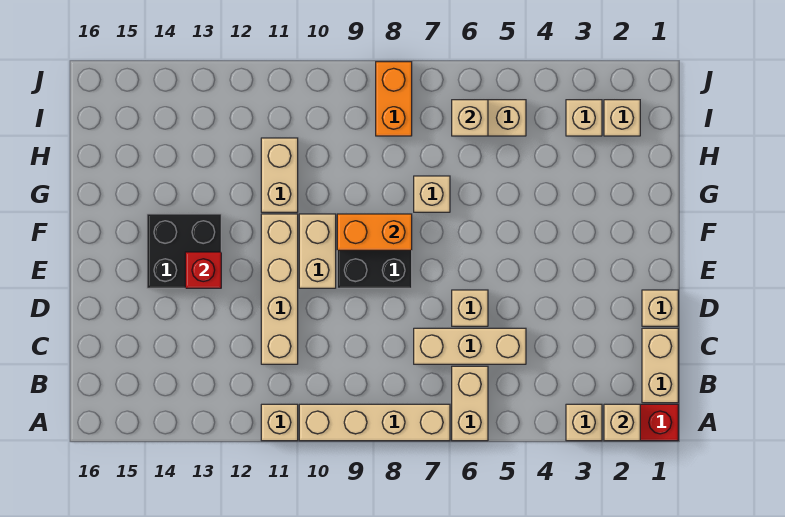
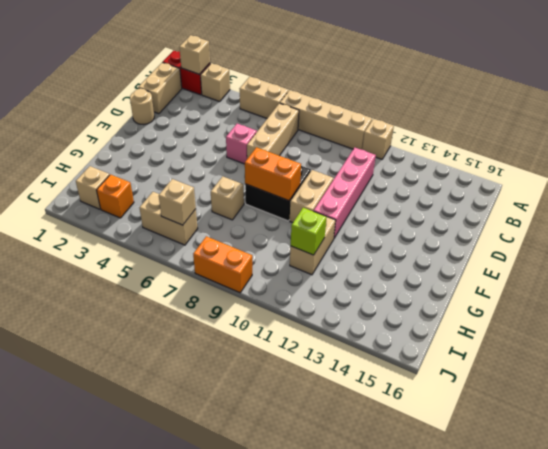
tan 1x2 brick [452,366,488,441] -> tan 1x2 brick turned to [240,77,289,118]
tan 1x3 brick [414,328,526,364] -> tan 1x3 brick turned to [247,103,299,159]
tan 1x4 brick [261,214,298,364] -> pink 1x4 brick [314,148,376,238]
tan 1x1 brick [642,290,678,326] -> tan 1x1 round brick [130,89,154,125]
tan 1x1 brick [452,290,488,326] -> pink 1x1 brick [226,124,257,164]
black 2x2 brick [147,214,221,288] -> none
red 1x1 brick [185,252,221,288] -> none
none -> lime 1x1 brick [291,208,327,255]
tan 1x1 brick [566,100,602,136] -> orange 1x1 brick [97,174,134,218]
orange 1x2 brick [376,62,412,136] -> orange 1x2 brick turned to [193,236,252,293]

